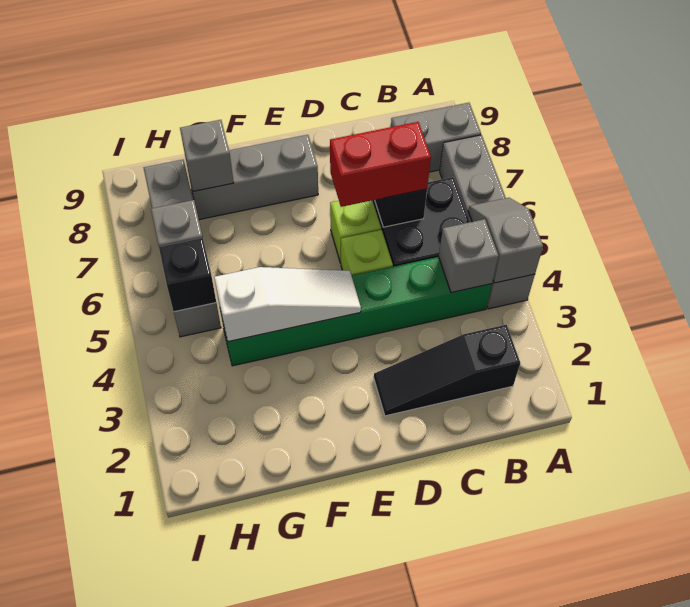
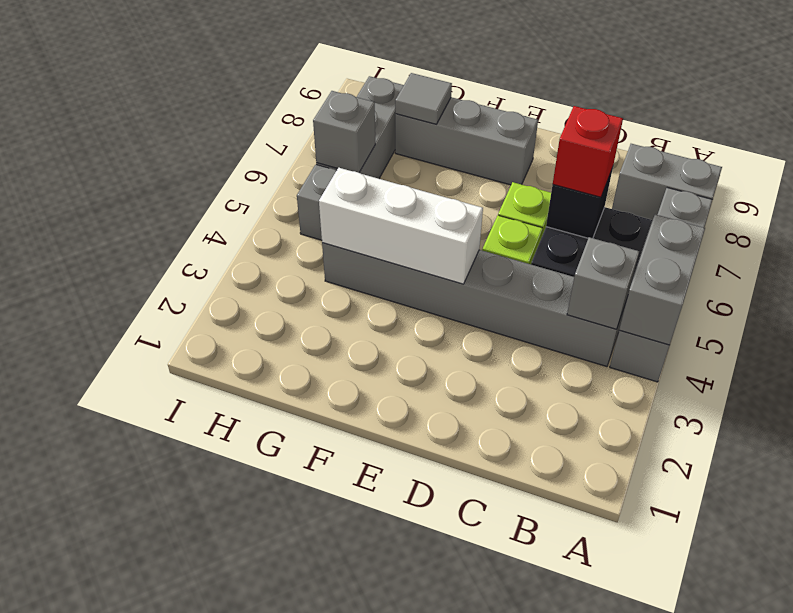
grey 1x2 slope [468,198,543,283] -> grey 1x2 brick [619,214,705,345]
black 1x3 slope [374,325,520,416] -> none
green 1x6 brick [220,257,492,366] -> grey 1x6 brick [322,243,627,367]
red 1x2 brick [330,122,431,207] -> red 1x1 brick [553,106,623,197]
white 1x3 slope [214,267,361,342] -> white 1x3 brick [319,168,483,284]
grey 1x1 brick [180,120,234,192] -> grey 1x1 tile [395,73,452,124]
black 1x1 brick [159,238,216,312] -> none

